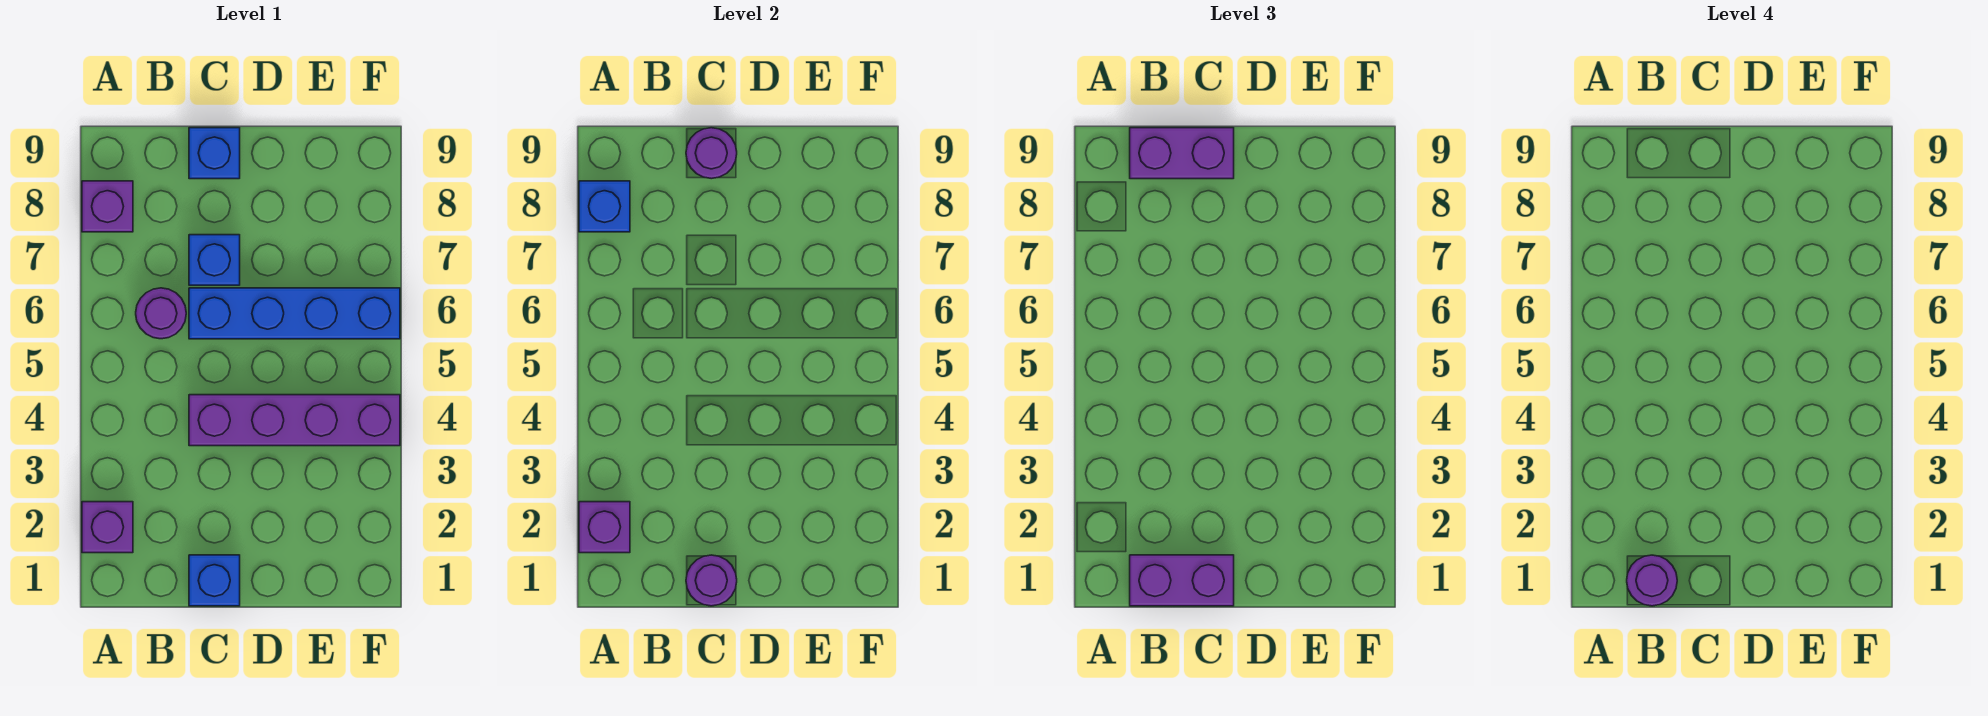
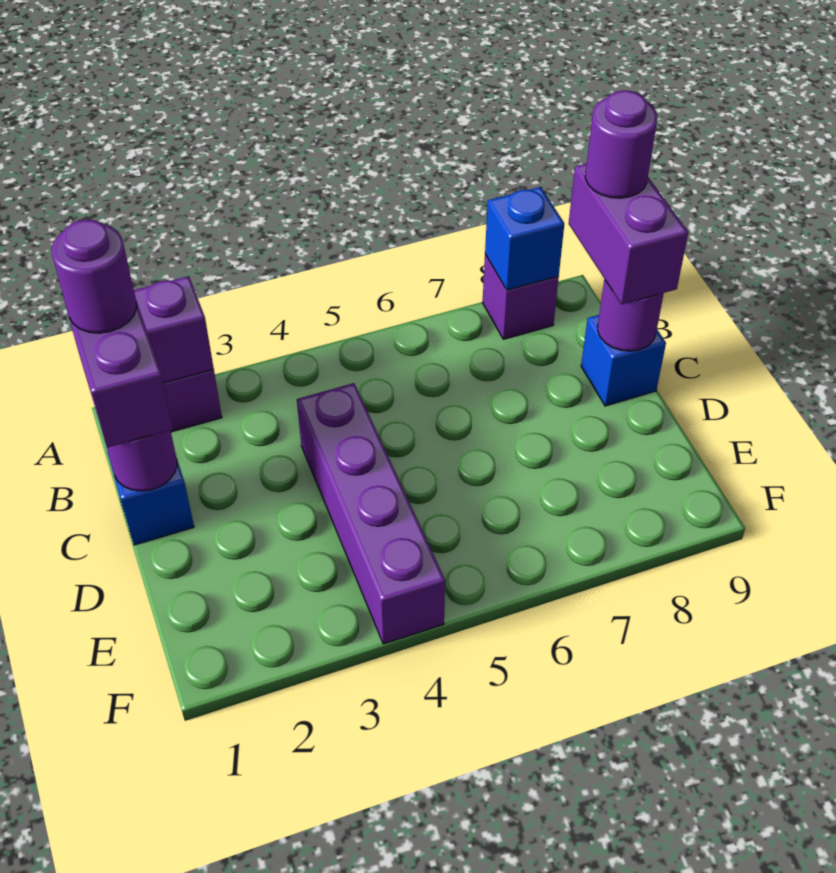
purple 1x1 round brick [136,288,186,339] -> purple 1x1 round brick moved to [585,90,657,198]
blue 1x4 brick [189,288,400,339] -> none
blue 1x1 brick [189,235,240,285] -> none

